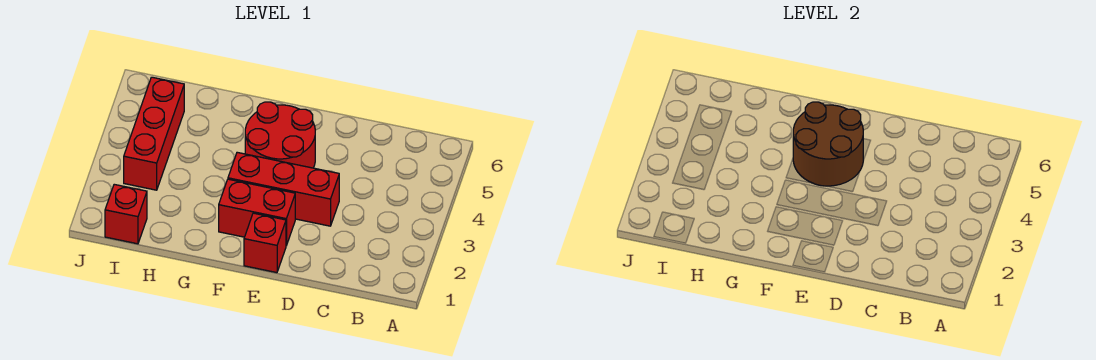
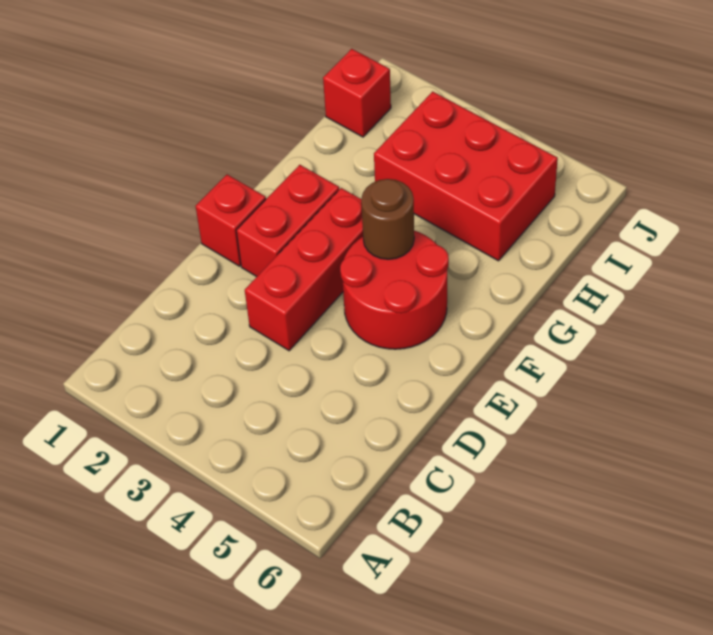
brown 2x2 round brick [793,102,863,186] -> brown 1x1 round brick [361,179,414,259]
red 1x3 brick [124,77,184,190] -> red 2x3 brick [374,92,558,261]

